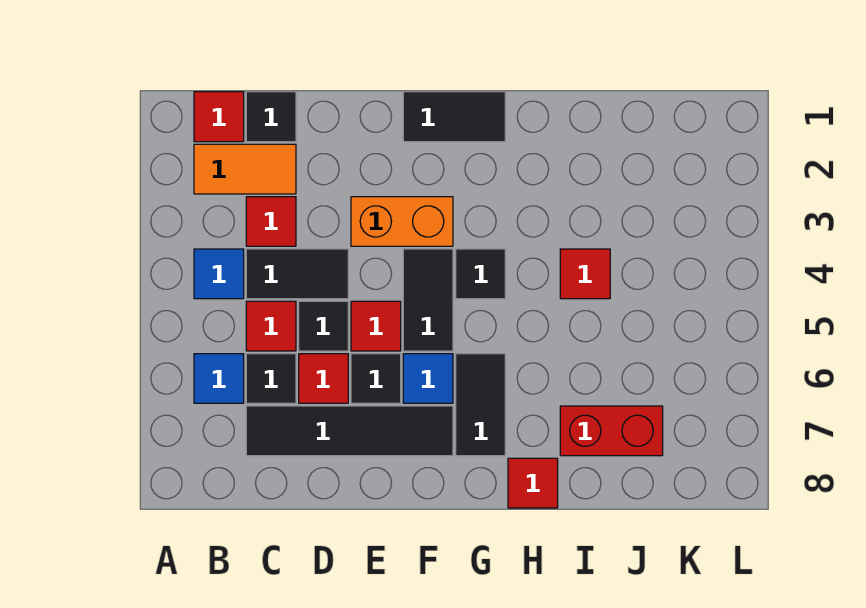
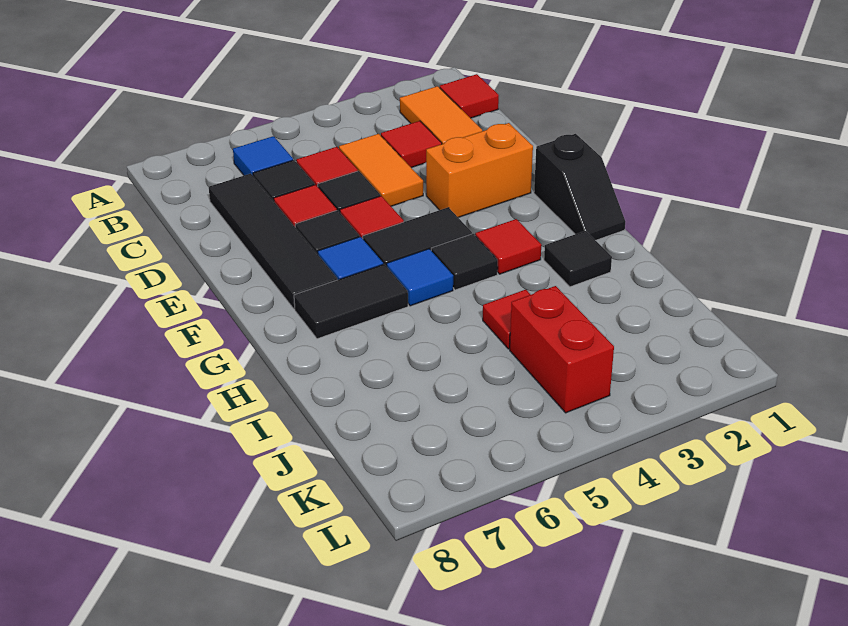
blue 1x1 tile [194,249,244,299] -> blue 1x1 tile moved to [387,249,453,306]
black 1x1 tile [246,92,296,142] -> black 1x1 tile moved to [544,231,612,287]
black 1x2 tile [246,249,348,299] -> orange 1x2 tile [339,134,423,206]
orange 1x2 brick [351,197,453,246] -> orange 1x2 brick turned to [426,123,533,218]
black 1x2 tile [403,92,505,142] -> black 1x2 slope [534,134,625,240]
red 1x1 tile [508,458,558,508] -> red 1x1 tile moved to [475,219,541,274]
red 1x2 brick [560,406,663,456] -> red 1x2 brick moved to [510,286,614,413]

